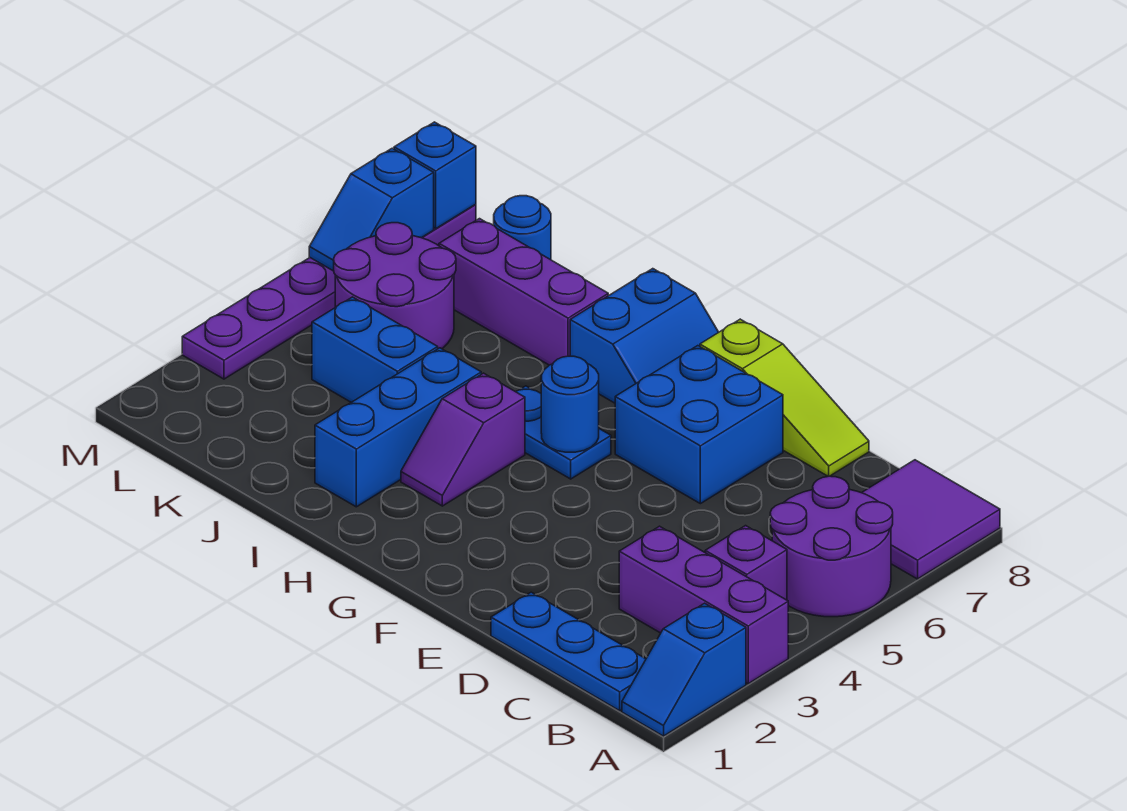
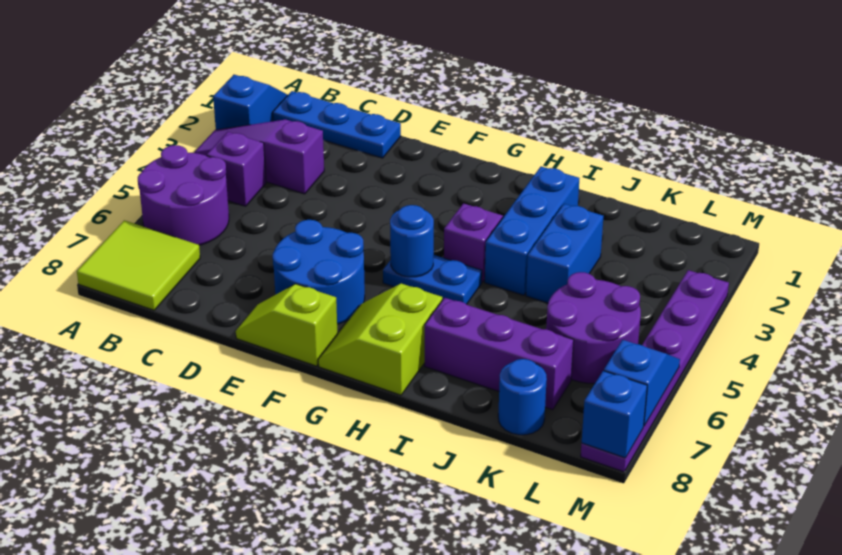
purple 1x3 brick [619,526,788,684] -> purple 1x3 slope [194,120,324,194]
purple 2x2 tile [862,460,1000,579] -> lime 2x2 tile [77,220,200,310]
lime 1x3 slope [700,319,869,476] -> lime 1x2 slope [236,284,338,366]
blue 2x2 brick [615,346,783,504] -> blue 2x2 round brick [273,220,365,324]
blue 2x2 slope [570,269,719,403] -> lime 2x2 slope [318,284,442,395]
blue 1x2 brick [312,297,438,402] -> blue 1x2 brick turned to [526,204,603,303]

